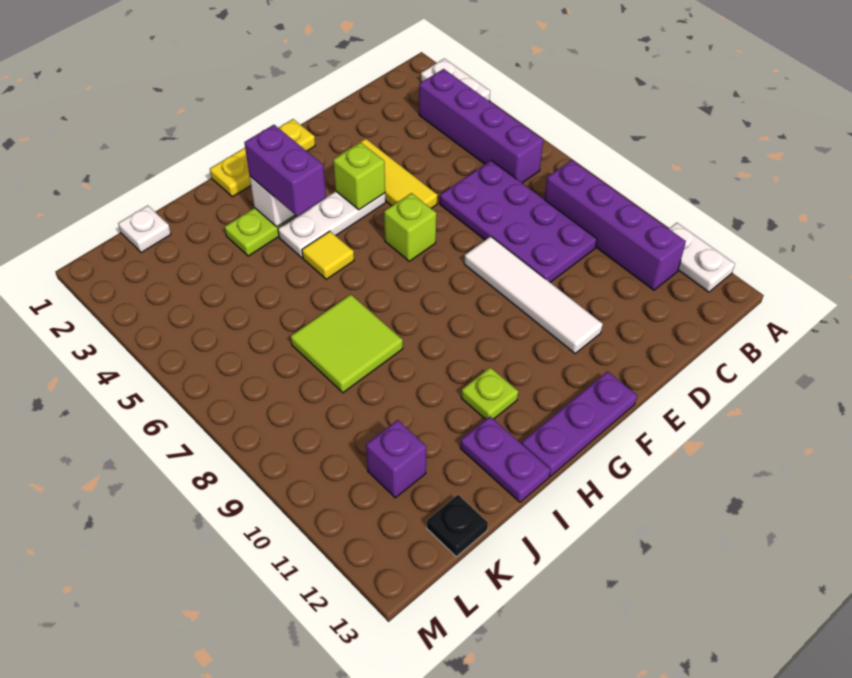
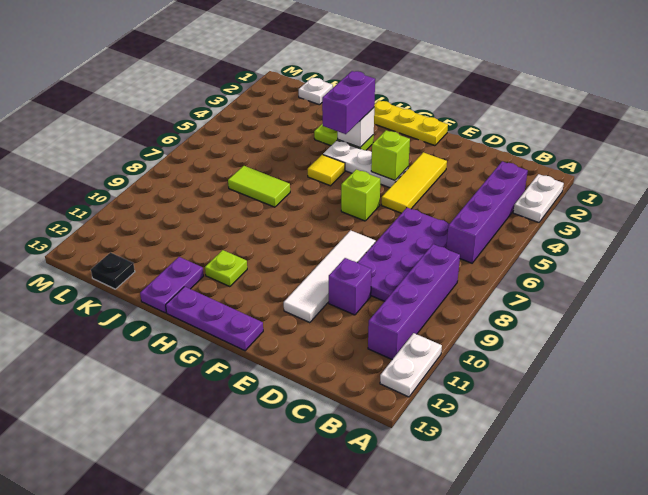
lime 2x2 tile [291,294,403,393] -> lime 1x2 tile [228,166,290,207]
purple 1x1 brick [366,420,426,498] -> purple 1x1 brick moved to [329,258,372,315]

